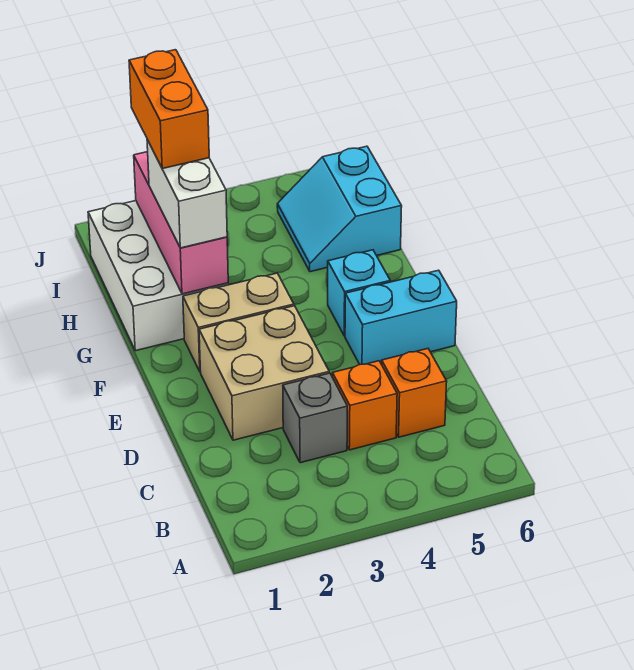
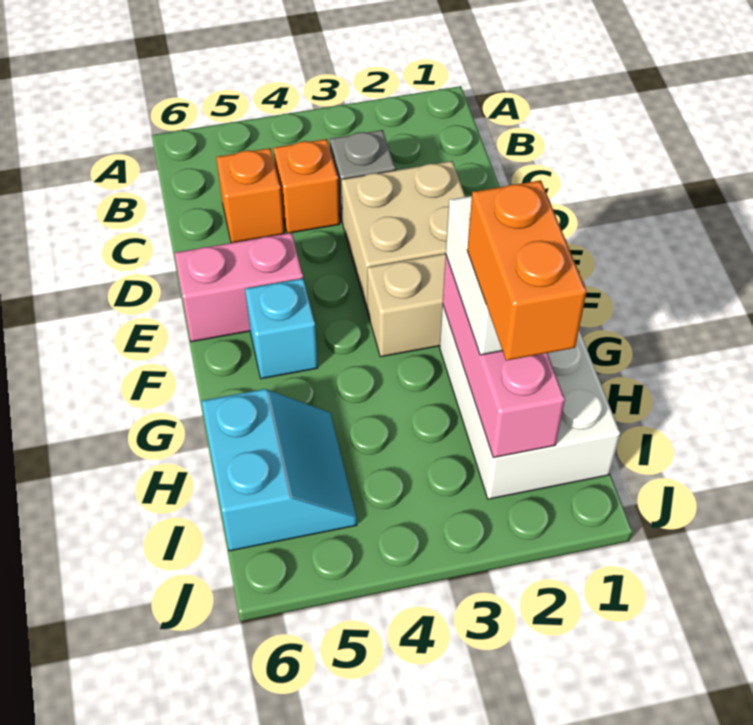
cyan 1x2 brick [345,270,457,364] -> pink 1x2 brick [174,233,303,342]

